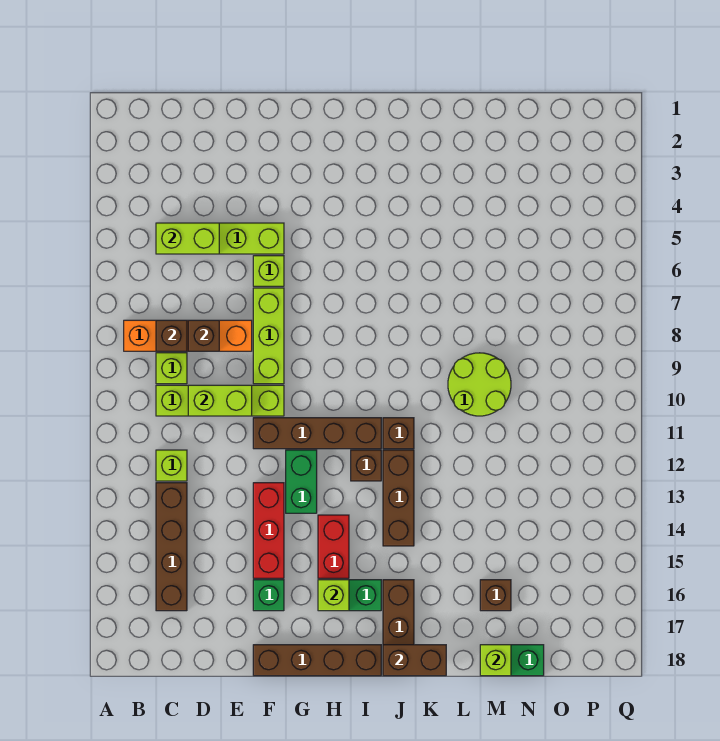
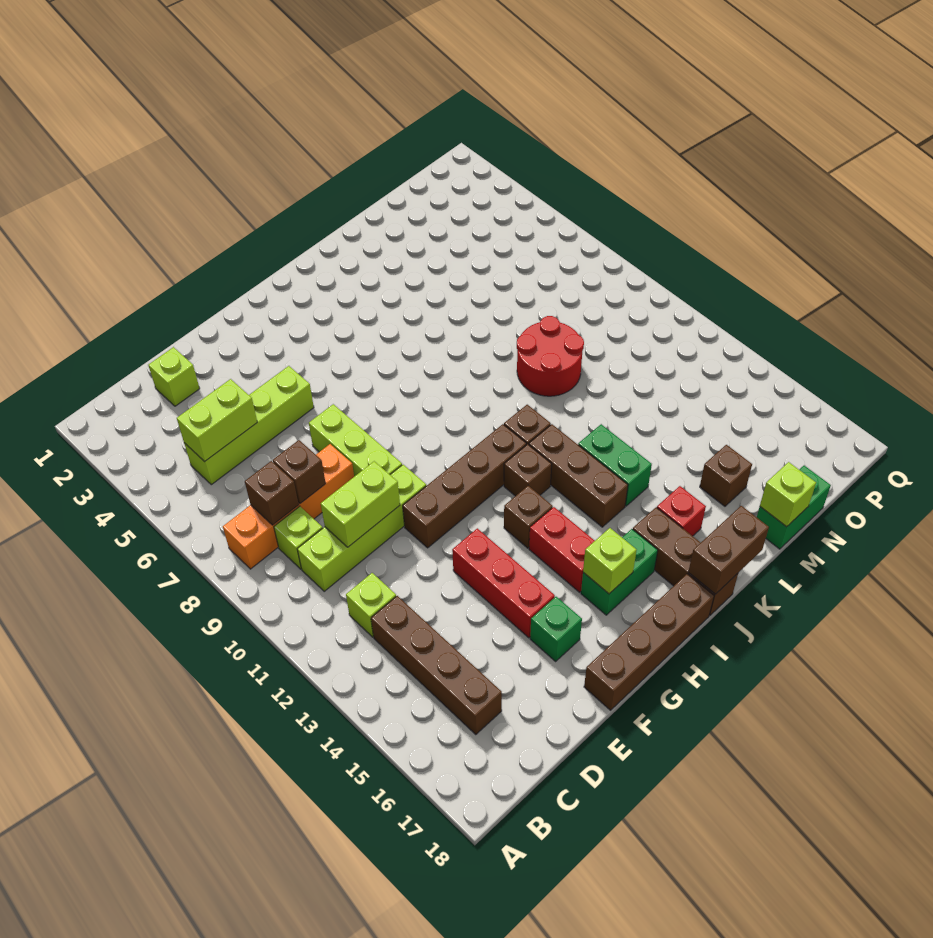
lime 1x1 brick [253,256,284,286] -> lime 1x1 brick moved to [148,347,200,406]
green 1x2 brick [286,450,317,513] -> green 1x2 brick moved to [578,424,652,506]
none -> brown 1x1 brick [504,486,553,548]
none -> red 1x1 brick [657,486,706,536]
lime 2x2 round brick [448,353,511,416] -> red 2x2 round brick [517,316,584,396]

